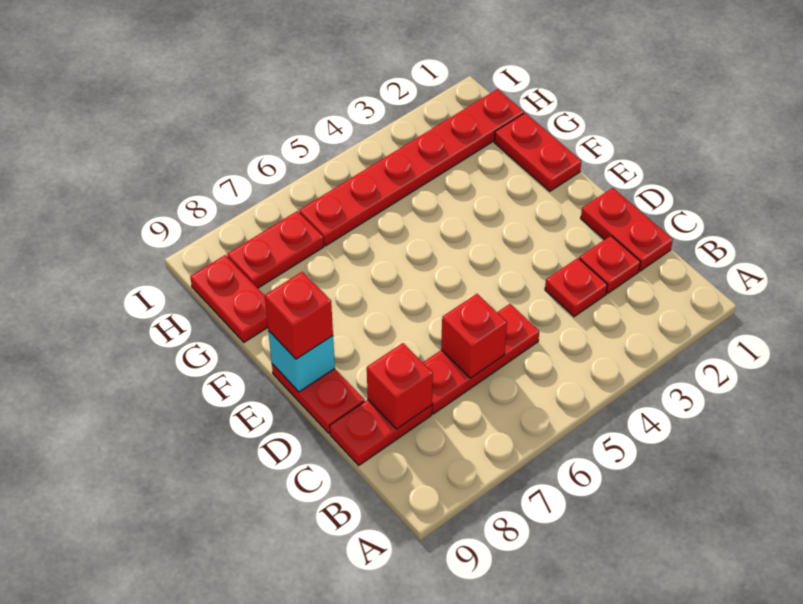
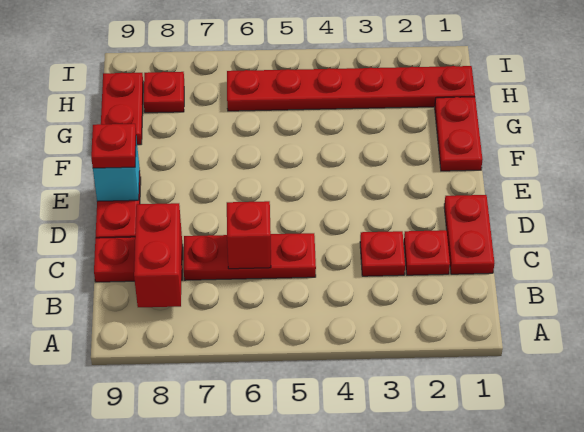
red 1x1 brick [367,343,433,429] -> red 1x2 brick [134,203,182,307]
red 1x1 brick [265,272,333,359] -> red 1x1 plate [91,124,136,168]
red 1x2 plate [227,211,324,288] -> red 1x1 plate [144,72,184,113]

